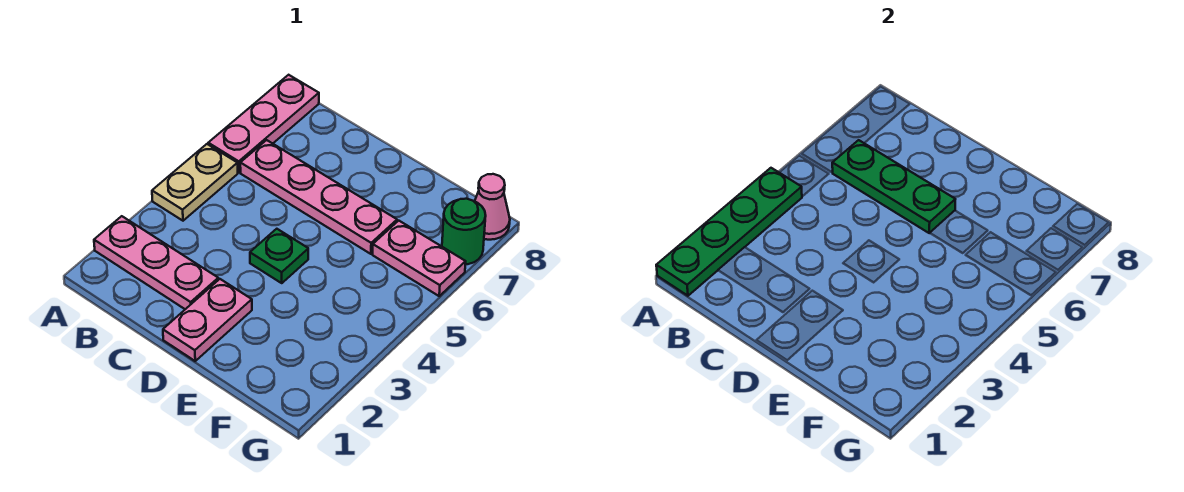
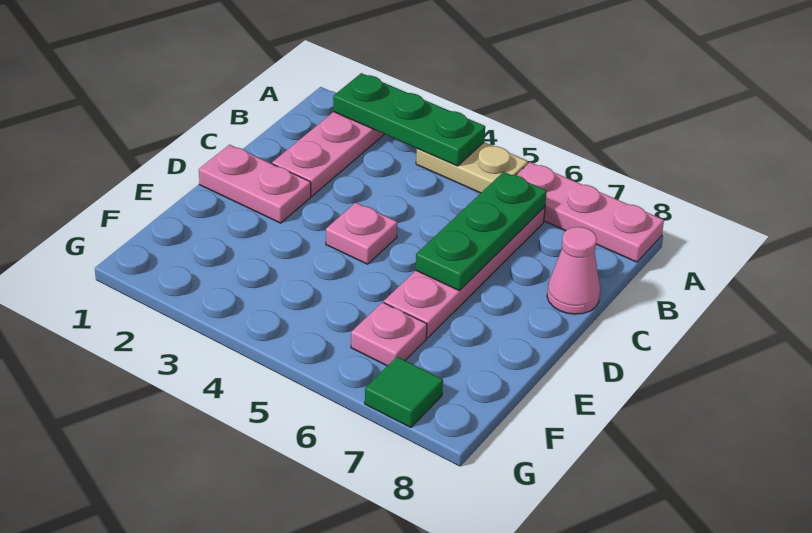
green 1x4 plate [656,168,802,296] -> green 1x3 plate [333,73,485,166]
green 1x1 plate [250,229,308,283] -> pink 1x1 plate [326,203,397,264]
pink 1x2 plate [373,221,466,296] -> pink 1x1 plate [351,302,427,366]
green 1x1 round brick [442,199,486,264] -> green 1x1 tile [365,357,443,428]
pink 1x1 cone [475,174,510,240] -> pink 1x1 cone moved to [547,227,600,314]

